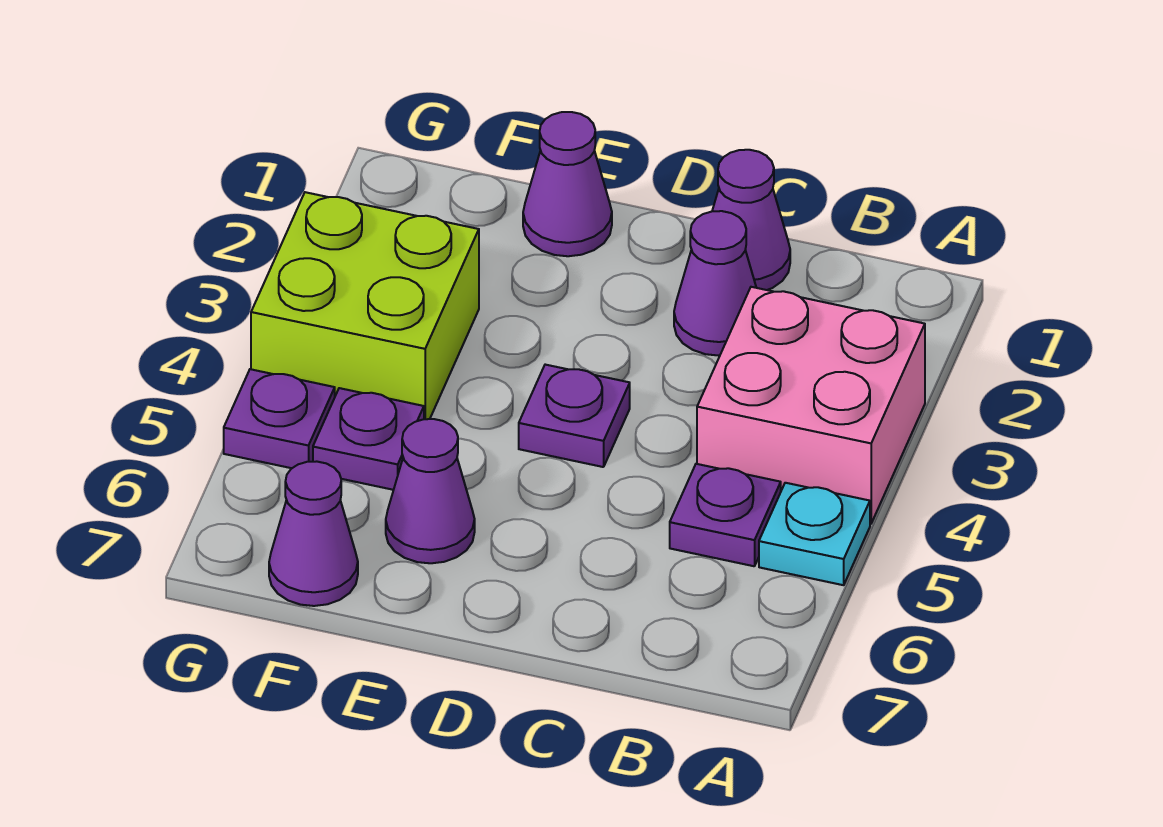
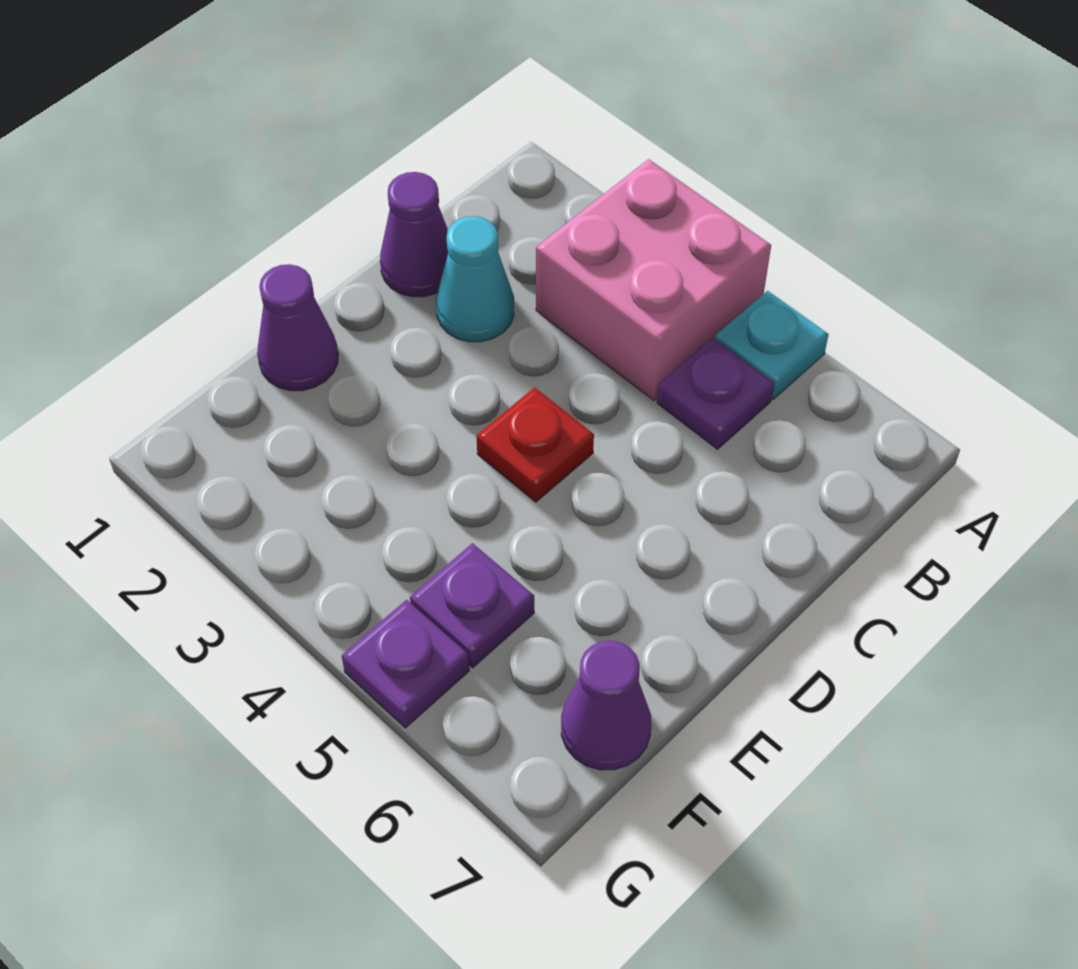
purple 1x1 cone [674,211,756,356] -> cyan 1x1 cone [436,216,514,342]
purple 1x1 plate [519,365,630,467] -> red 1x1 plate [476,387,594,502]
purple 1x1 cone [386,419,475,563] -> none
lime 2x2 brick [251,192,479,419] -> none

